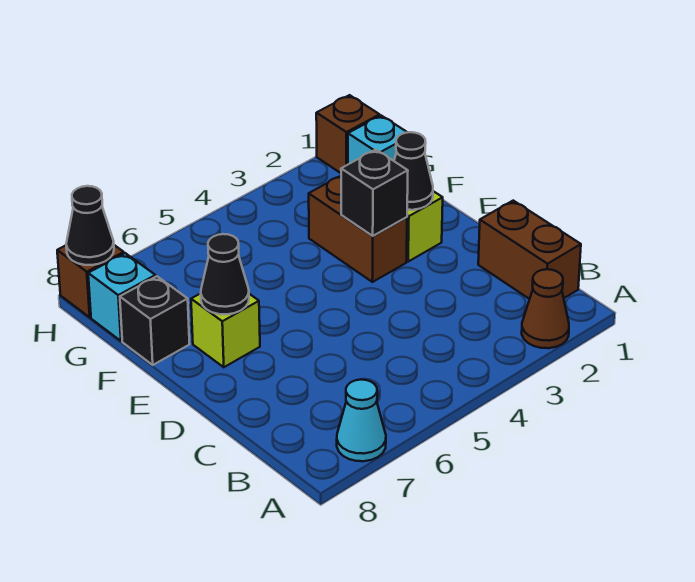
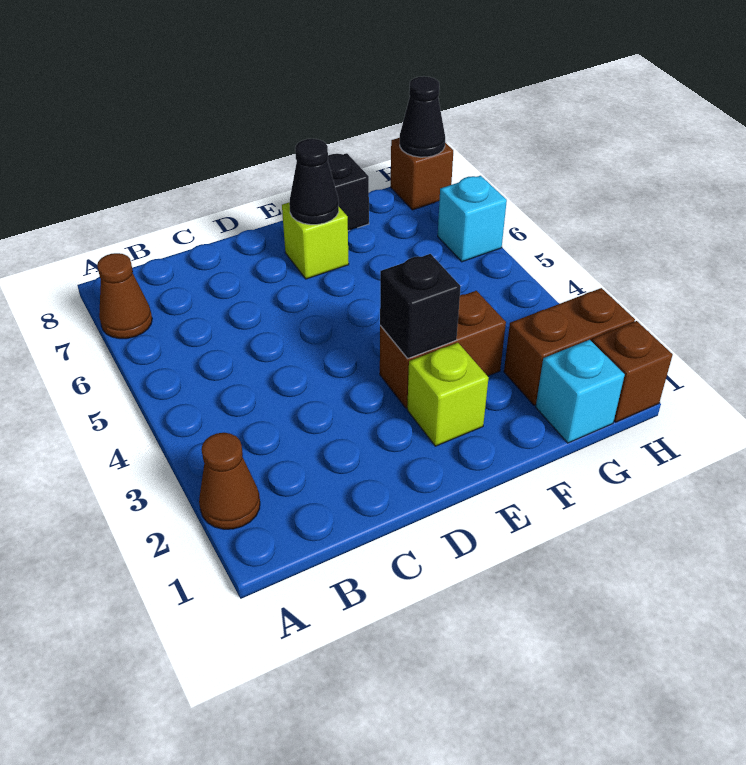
cyan 1x1 cone [337,380,386,461] -> brown 1x1 cone [97,253,152,339]
brown 1x2 brick [478,201,581,299] -> brown 1x2 brick moved to [504,288,635,405]
black 1x1 cone [394,132,433,210] -> none
cyan 1x1 brick [88,253,156,341] -> cyan 1x1 brick moved to [438,176,507,262]

